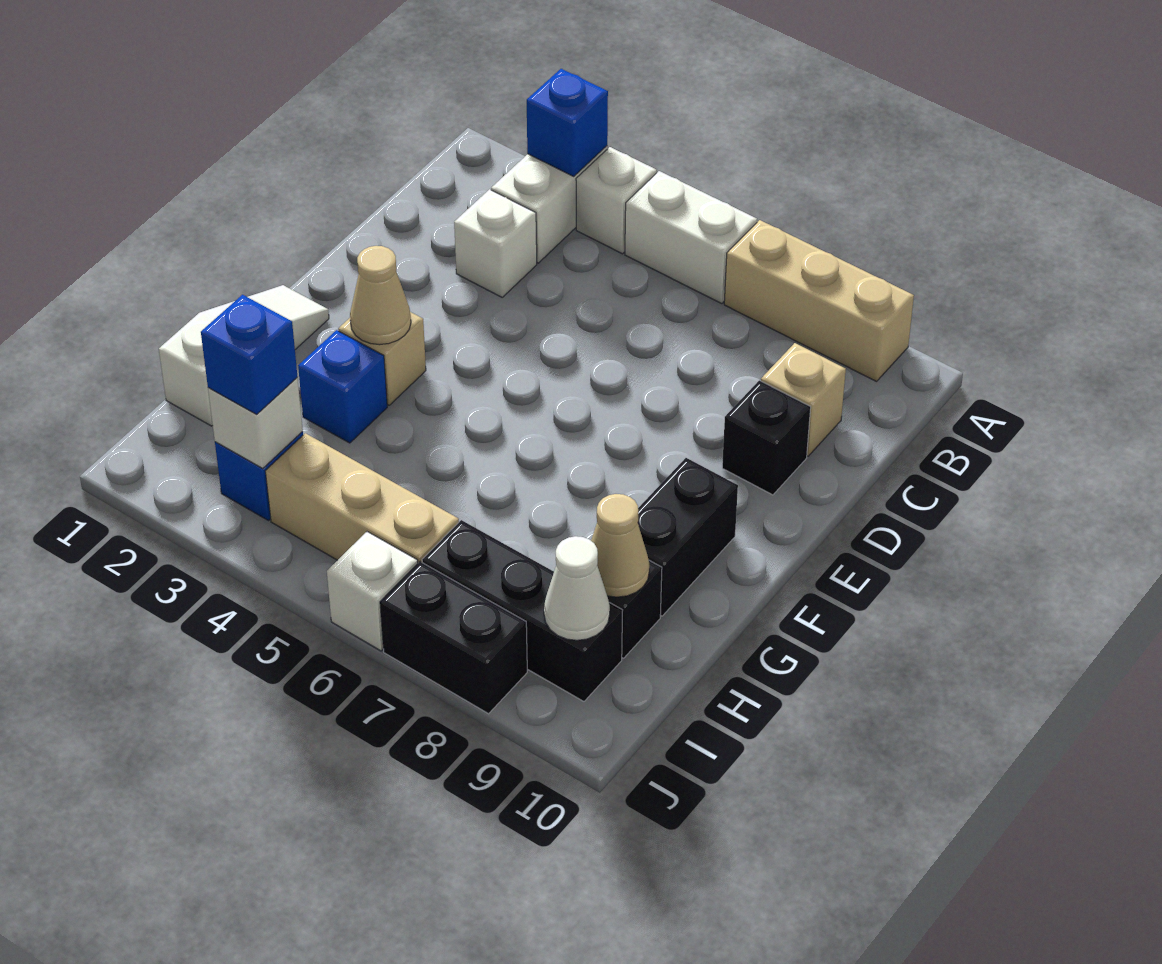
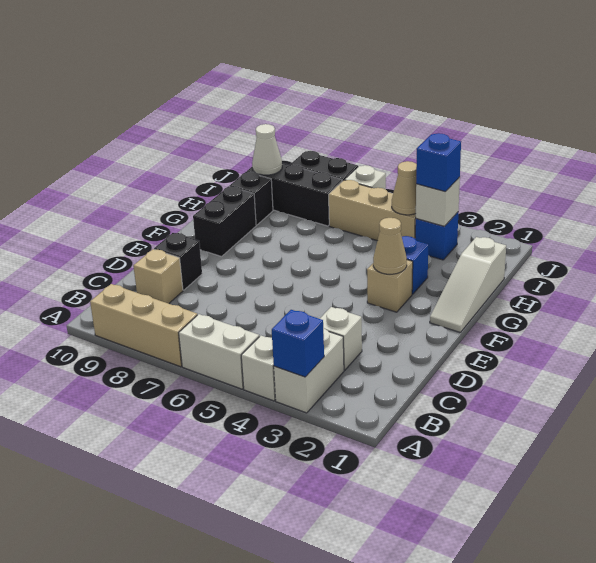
tan 1x1 cone [591,494,649,597] -> tan 1x1 cone moved to [392,161,417,215]

